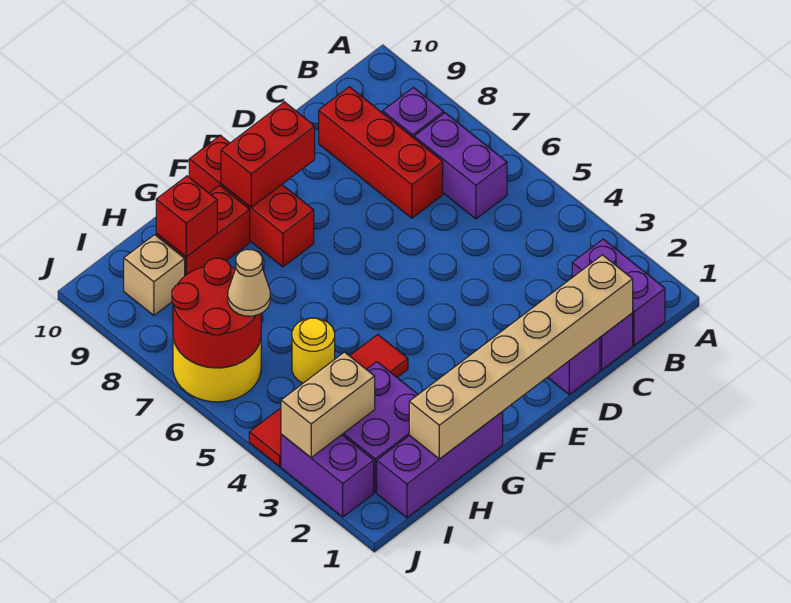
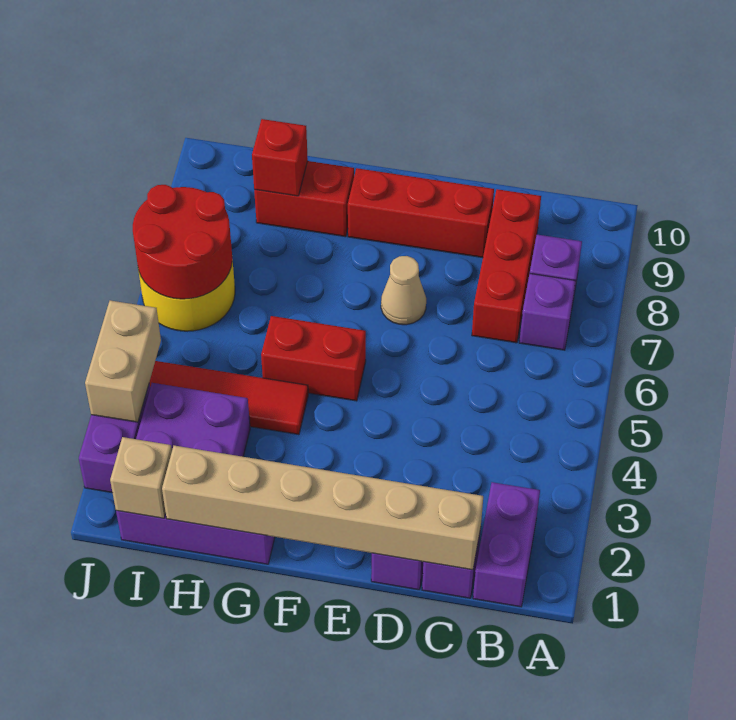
purple 1x2 brick [414,113,507,219] -> purple 1x1 brick [519,273,576,350]
red 1x2 brick [221,102,315,207] -> red 1x2 brick moved to [261,316,366,401]
red 1x3 brick [189,135,314,267] -> red 1x3 brick turned to [348,168,494,258]
yellow 1x1 round brick [292,318,335,383] -> none
tan 1x2 brick [281,352,375,458] -> tan 1x2 brick turned to [85,300,161,422]
tan 1x1 cone [228,249,270,316] -> tan 1x1 cone moved to [381,256,426,325]
tan 1x1 brick [124,235,185,315] -> tan 1x1 brick moved to [110,437,172,518]

